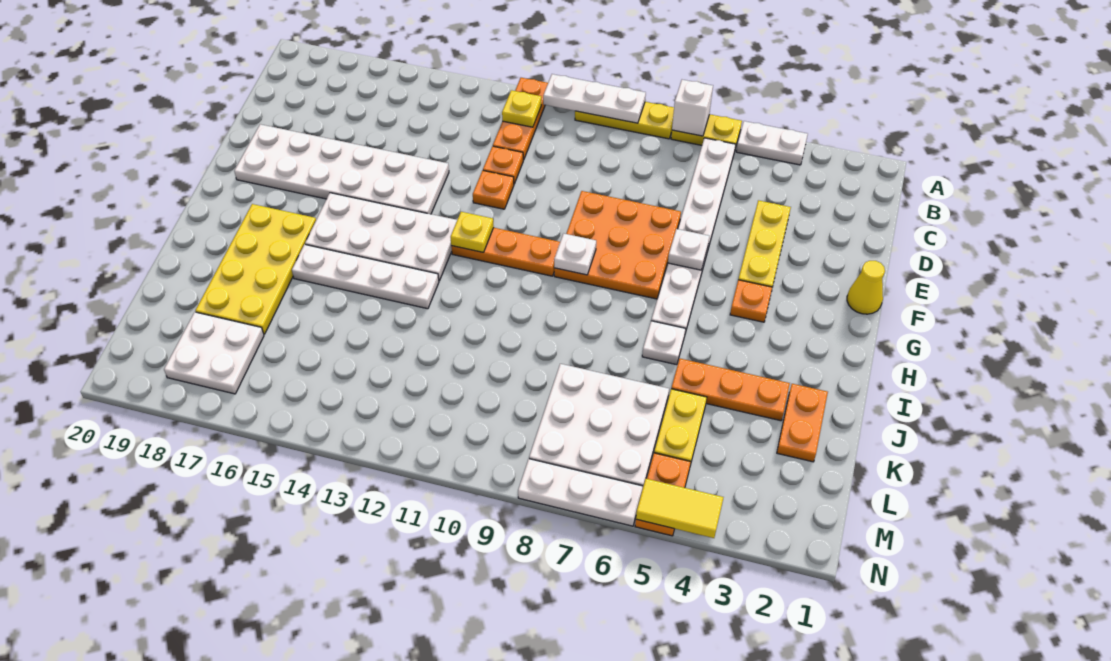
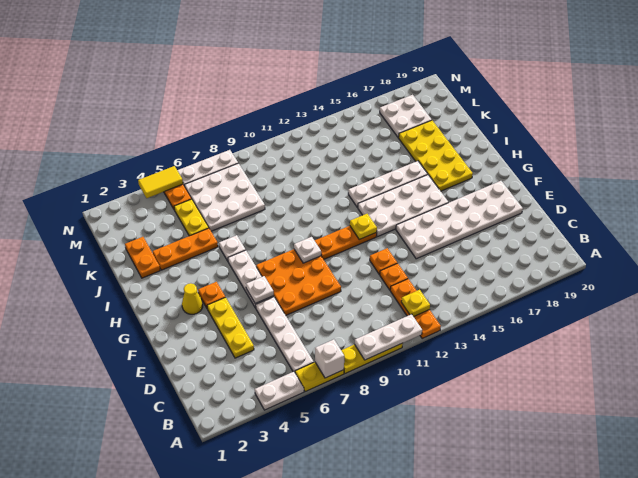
yellow 1x1 cone [847,261,885,314] -> yellow 1x1 cone moved to [182,283,203,314]

